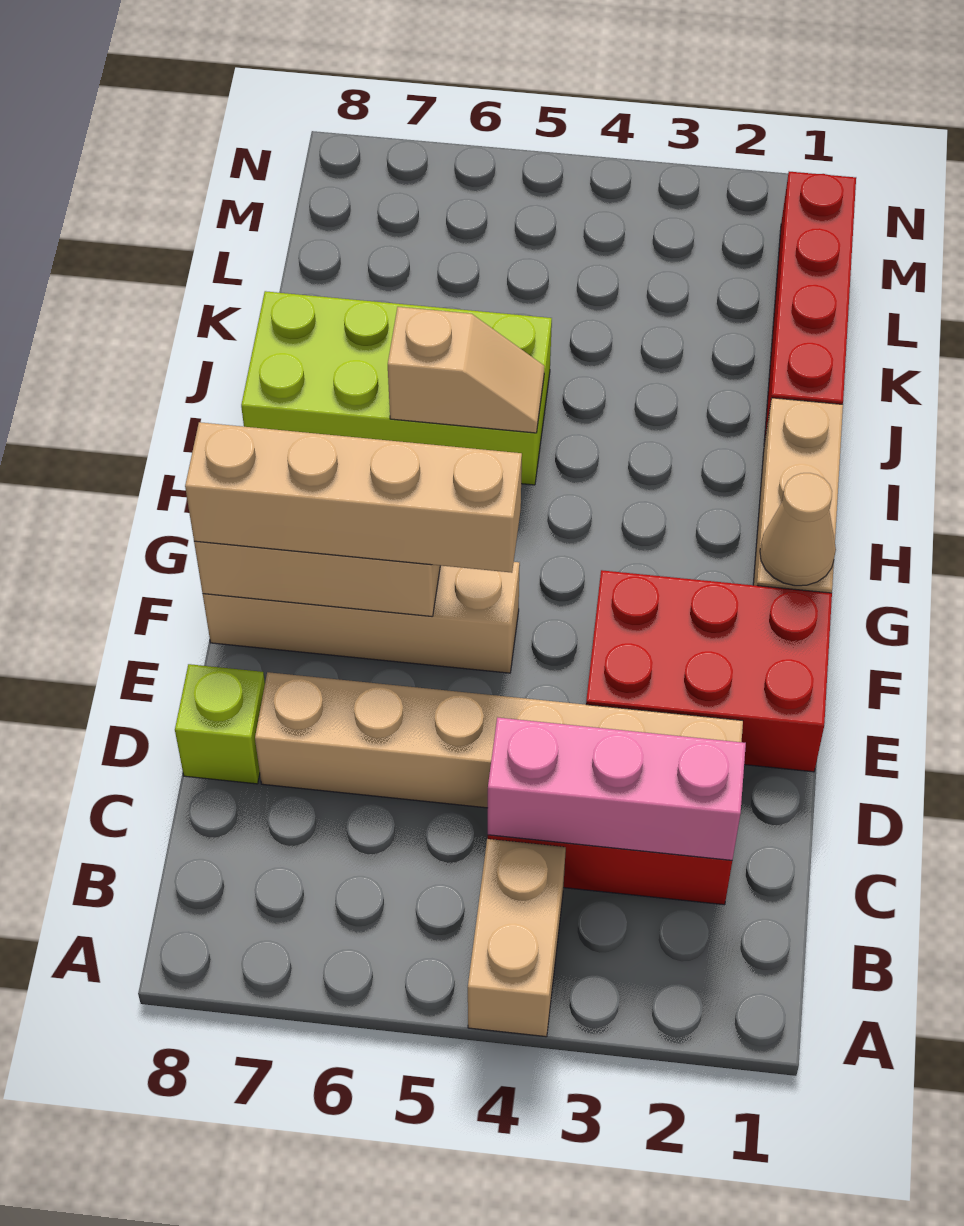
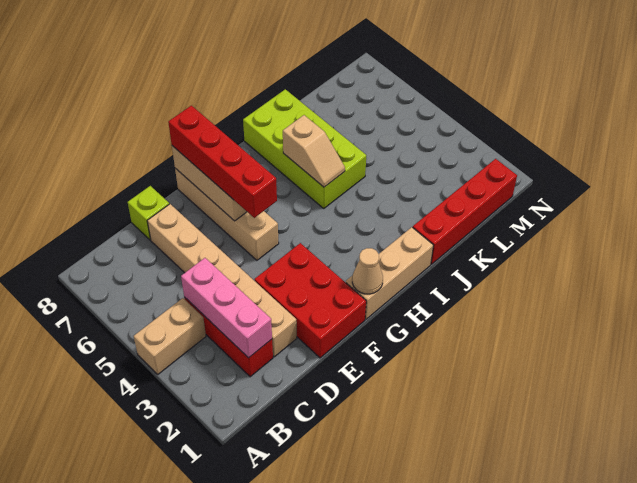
tan 1x4 brick [185,422,522,573] -> red 1x4 brick [168,106,277,218]

